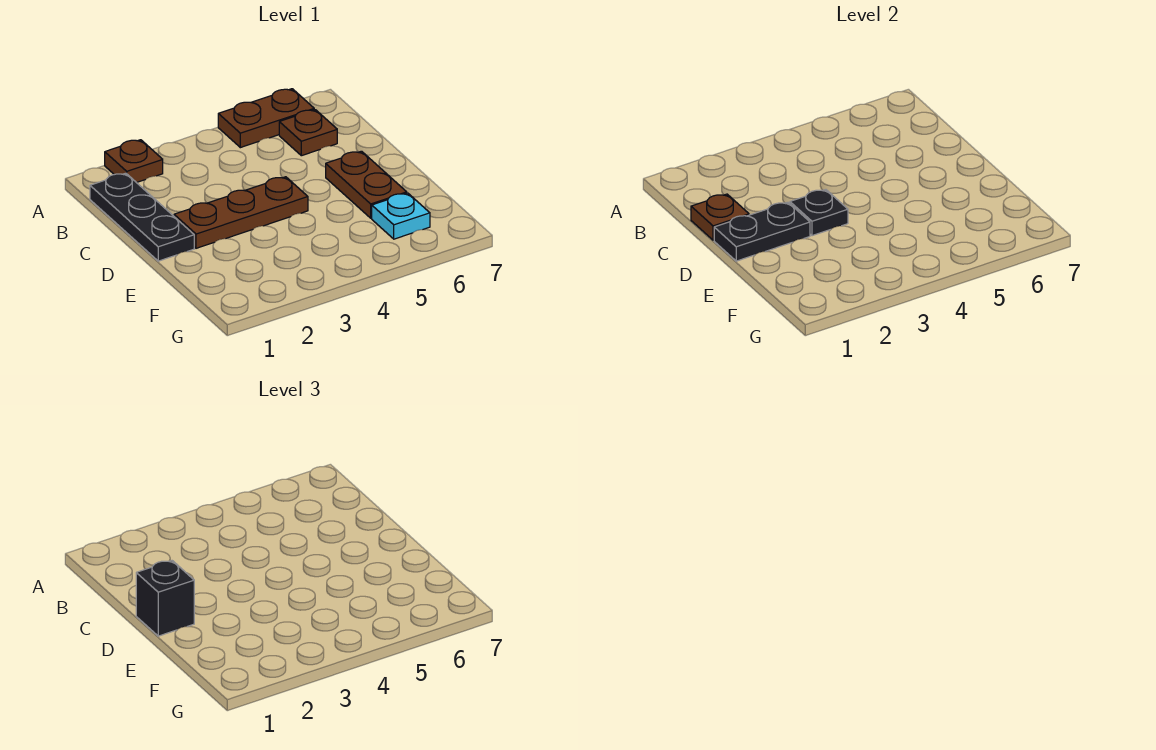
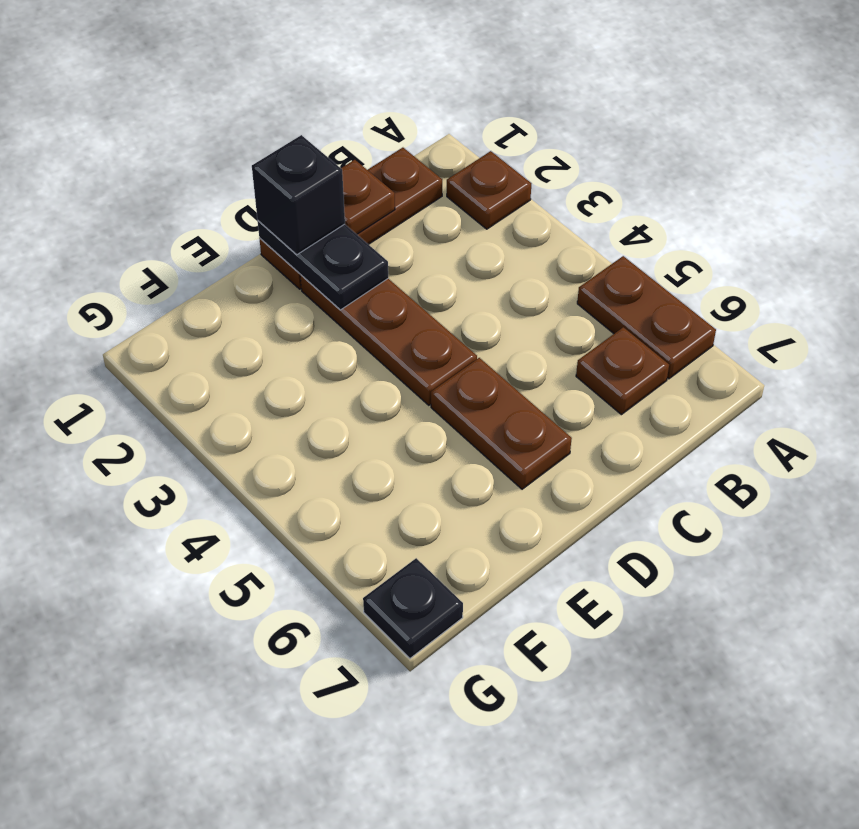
black 1x3 plate [90,173,194,261] -> brown 1x3 plate [259,148,442,289]
black 1x1 plate [790,190,848,236] -> black 1x1 plate moved to [363,558,463,658]
brown 1x2 plate [326,151,407,218] -> brown 1x2 plate turned to [431,358,572,489]
cyan 1x1 plate [372,193,430,239] -> none

